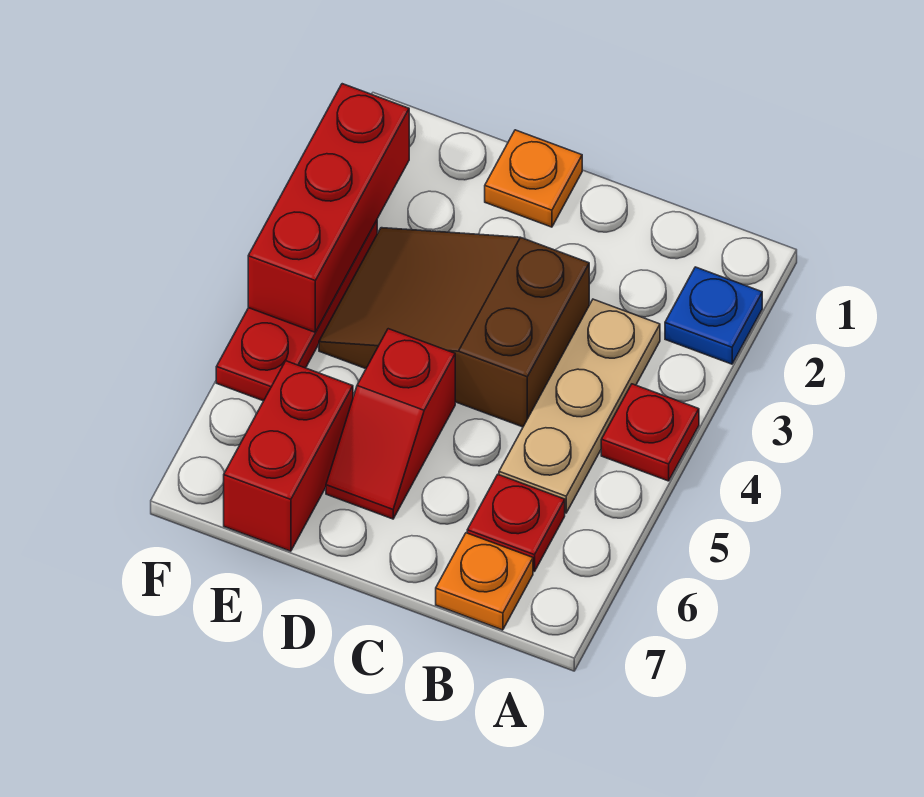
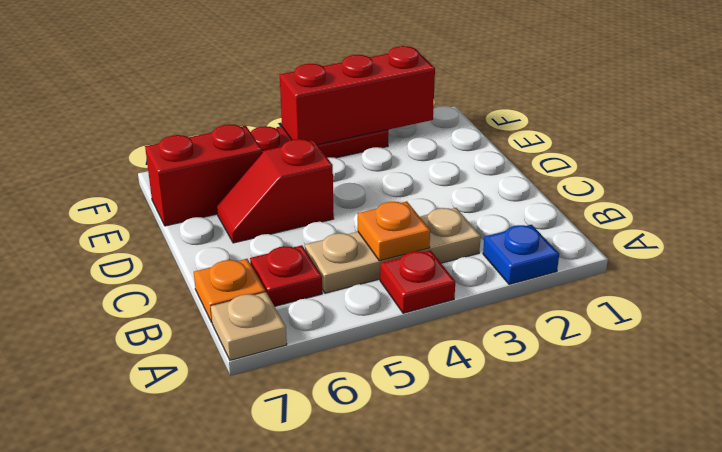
none -> tan 1x1 plate [211,292,287,360]
brown 2x3 slope [319,228,589,427] -> none
orange 1x1 plate [485,130,582,227] -> orange 1x1 plate moved to [358,201,430,261]

